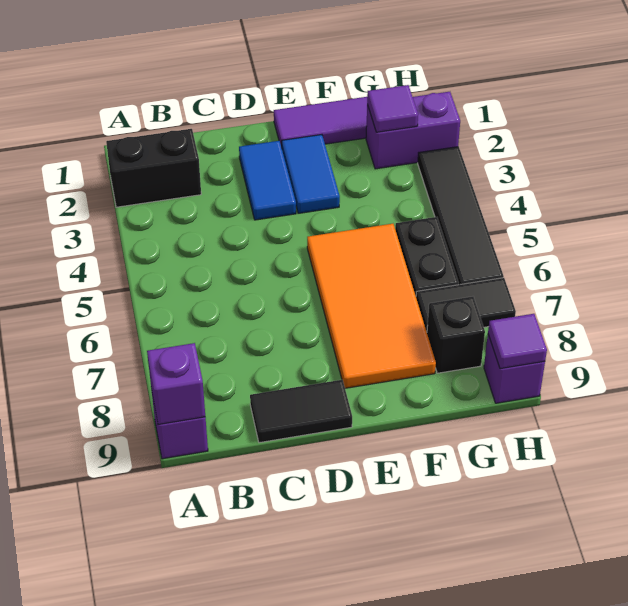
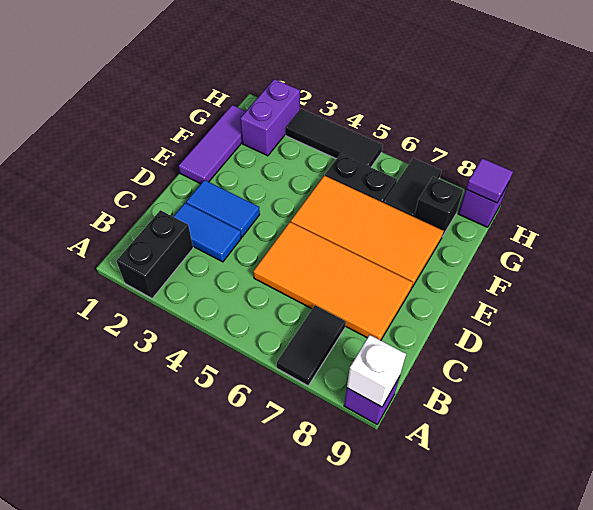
purple 1x1 brick [147,343,205,425] -> white 1x1 brick [347,335,406,407]
none -> orange 2x4 tile [253,222,413,340]
black 1x2 tile [250,380,352,443] -> black 1x2 tile moved to [277,305,346,386]
blue 1x2 tile [282,135,340,213] -> blue 1x2 tile moved to [173,203,241,262]
purple 1x1 tile [367,85,418,132] -> none
black 1x4 tile [418,147,504,285] -> black 1x3 tile [286,109,383,167]

